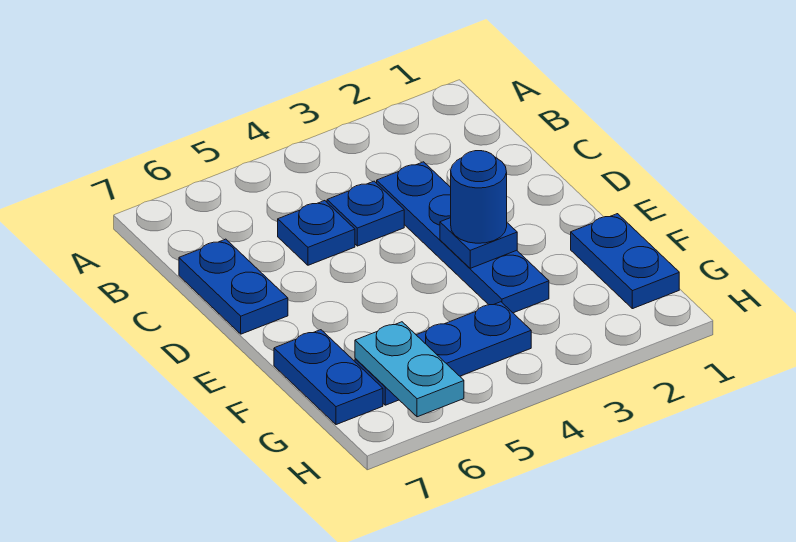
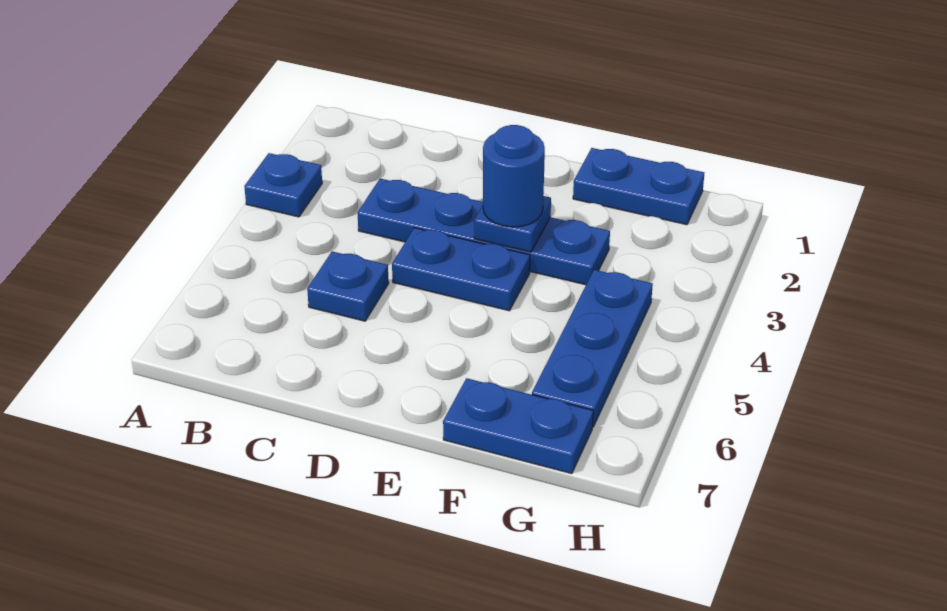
blue 1x1 plate [327,181,404,246] -> blue 1x1 plate moved to [244,153,322,217]
blue 1x2 plate [179,239,288,334] -> blue 1x2 plate moved to [392,228,530,311]
cyan 1x2 plate [355,322,464,417] -> none

